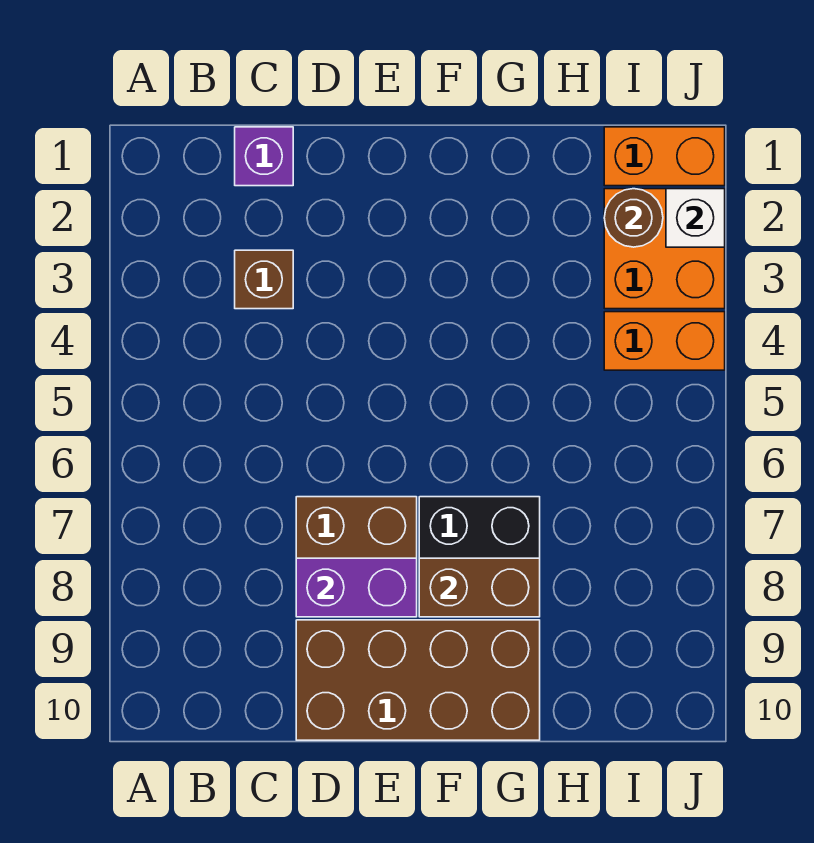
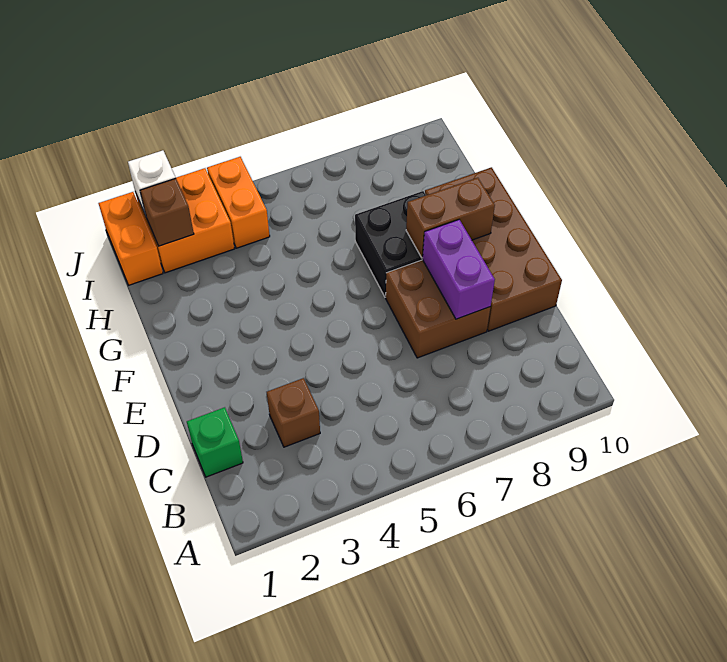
purple 1x1 brick [235,127,293,186] -> green 1x1 brick [187,407,243,477]
brown 1x2 brick [419,558,540,617] -> brown 1x2 brick turned to [406,178,495,258]
brown 1x1 round brick [604,189,663,247] -> brown 1x1 brick [140,178,194,246]

